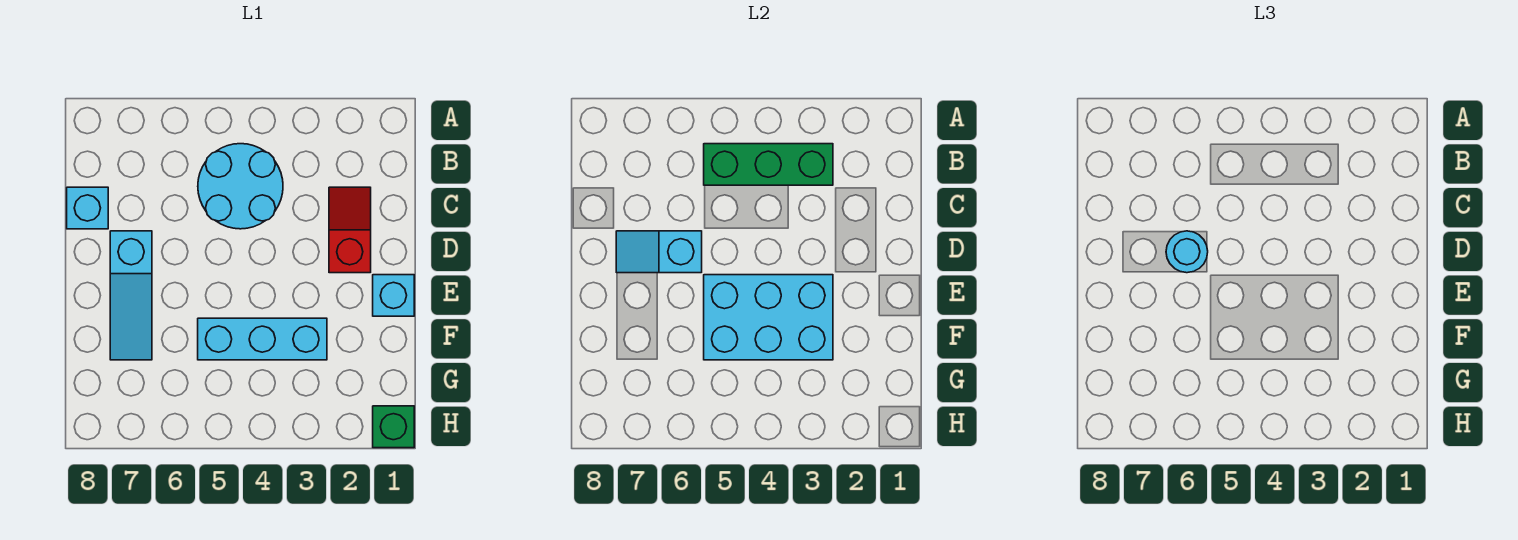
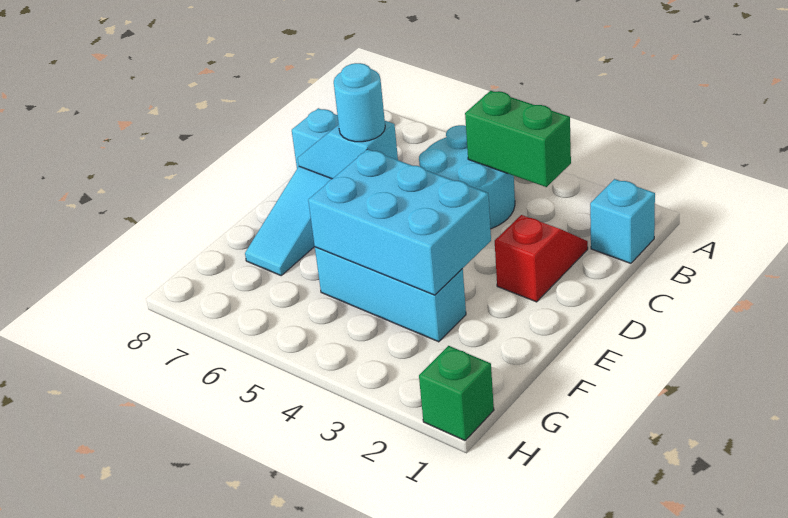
green 1x3 brick [704,144,833,185] -> green 1x2 brick [465,91,571,187]
cyan 1x1 brick [373,275,414,316] -> cyan 1x1 brick moved to [590,179,655,263]

